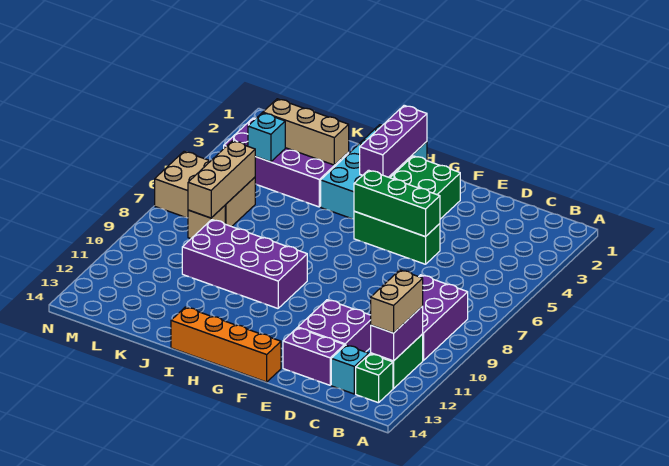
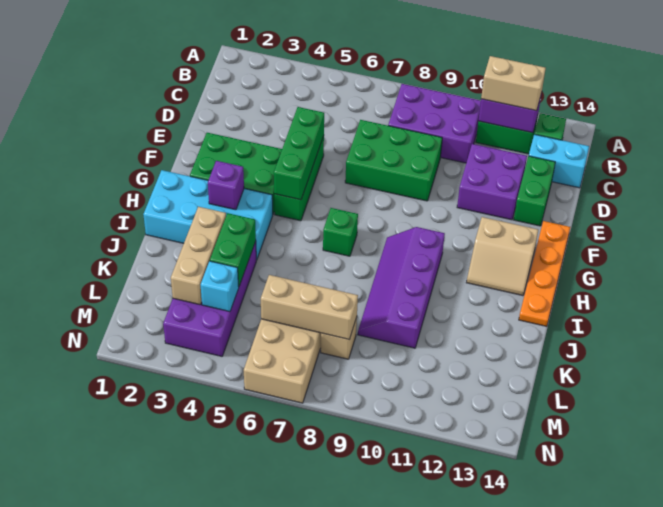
cyan 1x1 brick [331,345,369,394] -> cyan 1x2 brick [529,134,589,188]
none -> green 2x3 brick [345,120,442,201]
purple 1x2 brick [283,328,344,385] -> green 1x2 brick [514,156,555,226]
orange 1x4 brick [171,307,281,382] -> orange 1x4 plate [519,221,570,326]
none -> tan 2x2 slope [466,217,538,296]
purple 1x3 brick [360,105,427,177] -> purple 1x1 brick [208,161,244,210]
none -> green 1x1 brick [323,208,358,256]
purple 2x4 brick [182,220,307,308] -> purple 2x4 slope [358,227,445,348]
none -> green 1x2 brick [210,213,256,287]

